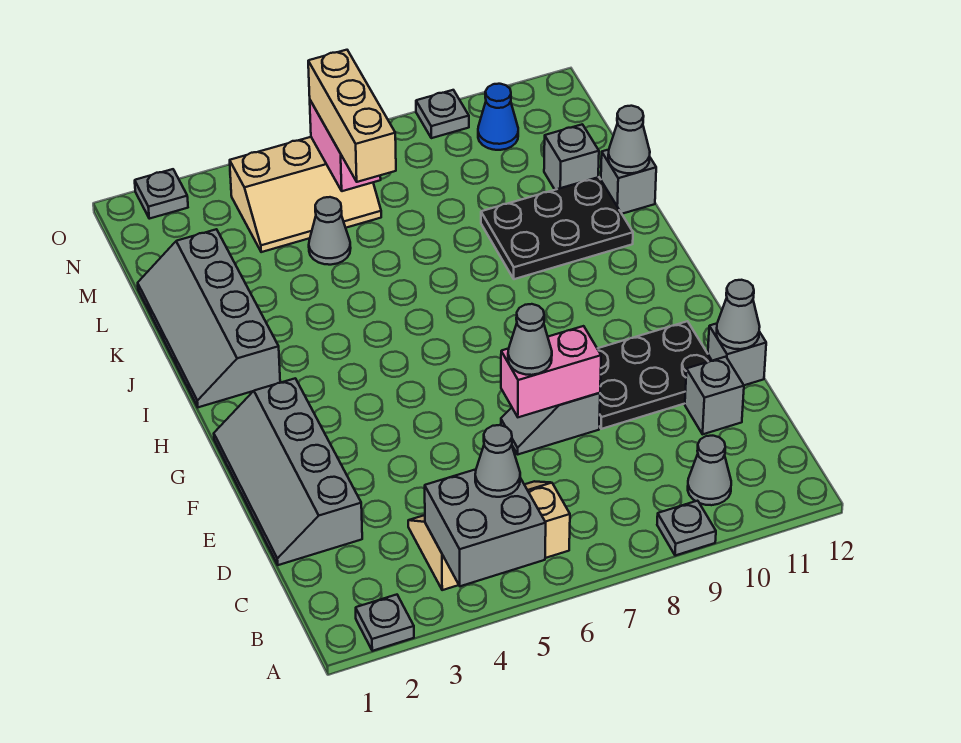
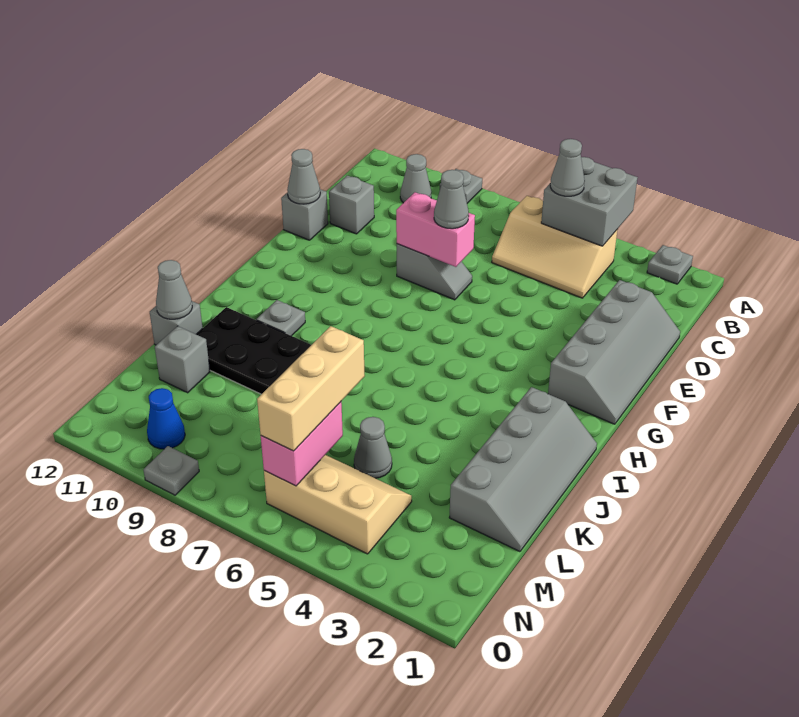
black 2x3 plate [597,321,712,429] -> none
grey 1x1 plate [135,169,188,219] -> grey 1x1 plate moved to [256,300,305,336]

